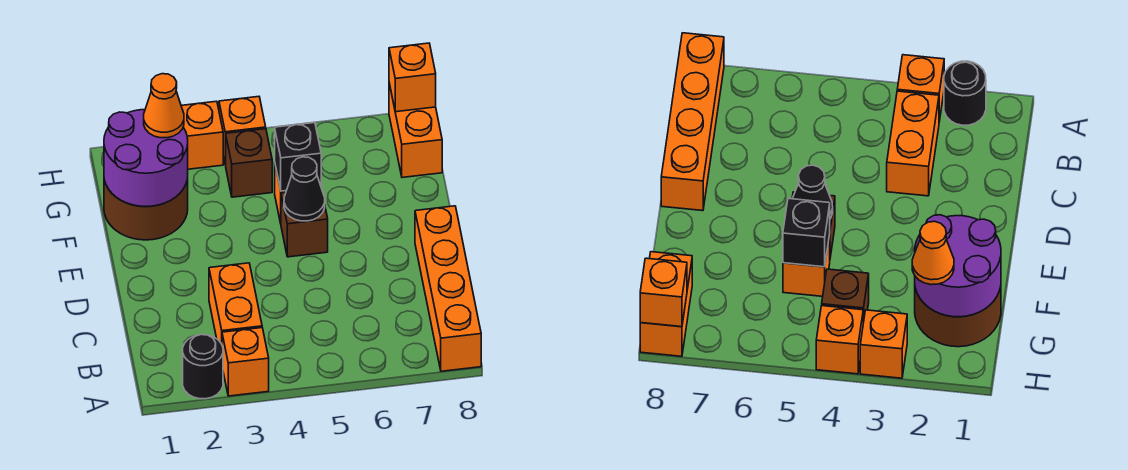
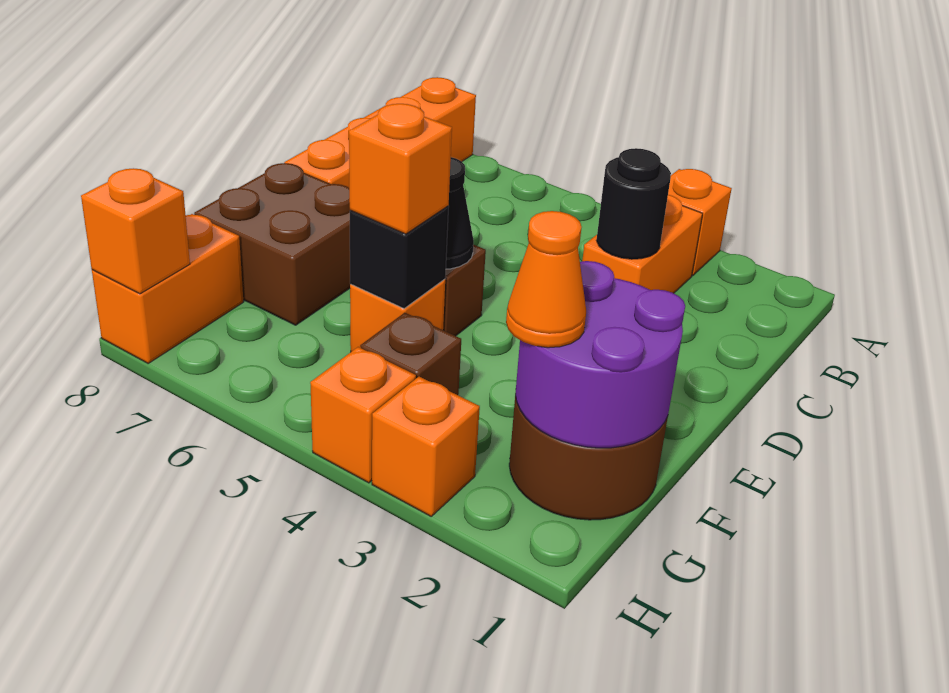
black 1x1 round brick [183,335,223,399] -> black 1x1 round brick moved to [596,148,671,259]
none -> brown 2x2 brick [194,163,350,325]
none -> orange 1x1 brick [349,104,452,234]

